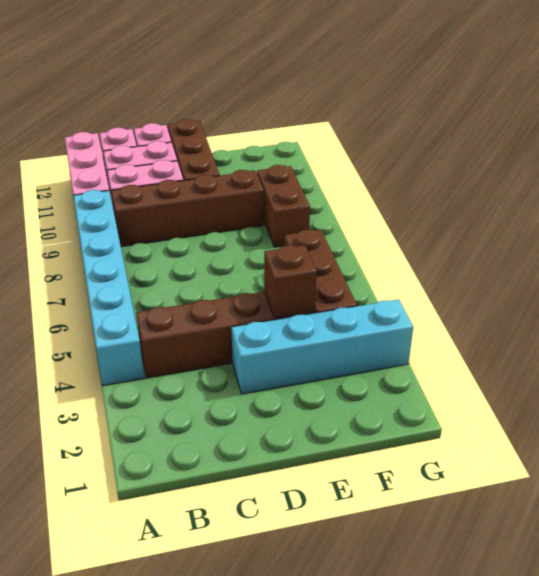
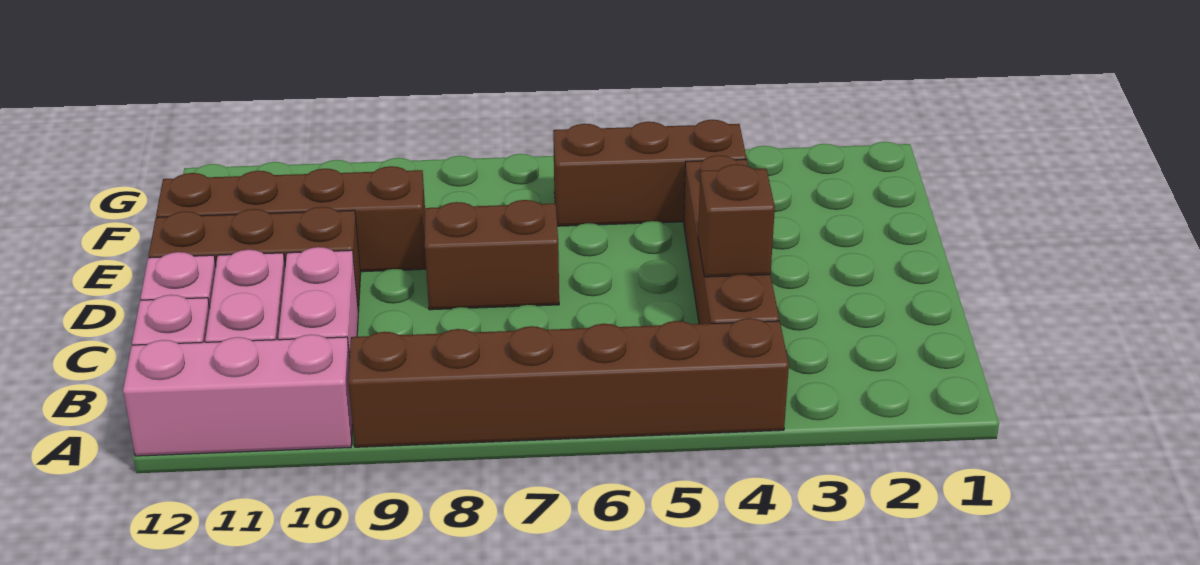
cyan 1x6 brick [73,190,144,385] -> brown 1x6 brick [348,318,789,447]
brown 1x4 brick [111,170,264,247] -> brown 1x4 brick turned to [156,166,426,272]
cyan 1x4 brick [231,299,413,394] -> none
brown 1x1 brick [264,245,317,318] -> brown 1x1 brick moved to [698,164,775,277]
brown 1x2 brick [257,165,310,247] -> brown 1x2 brick moved to [425,200,559,310]

